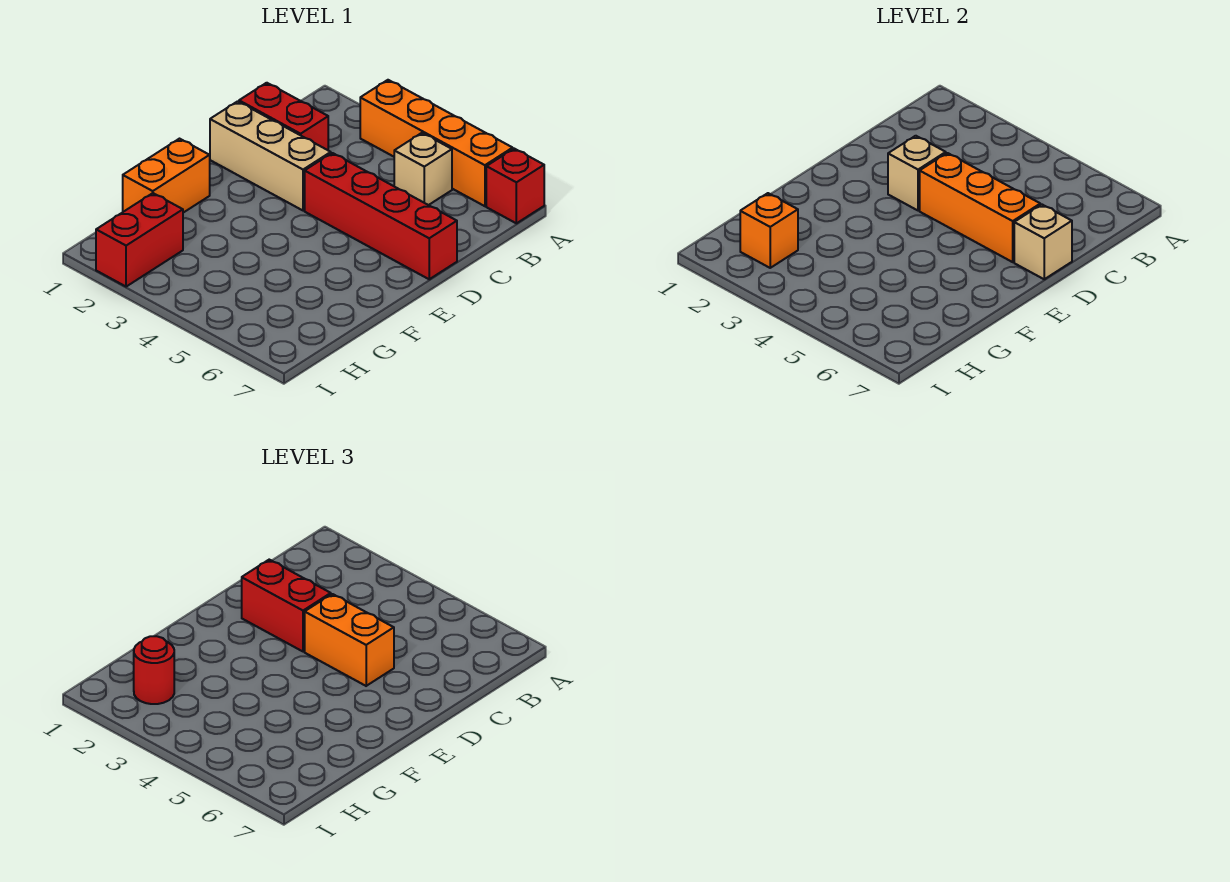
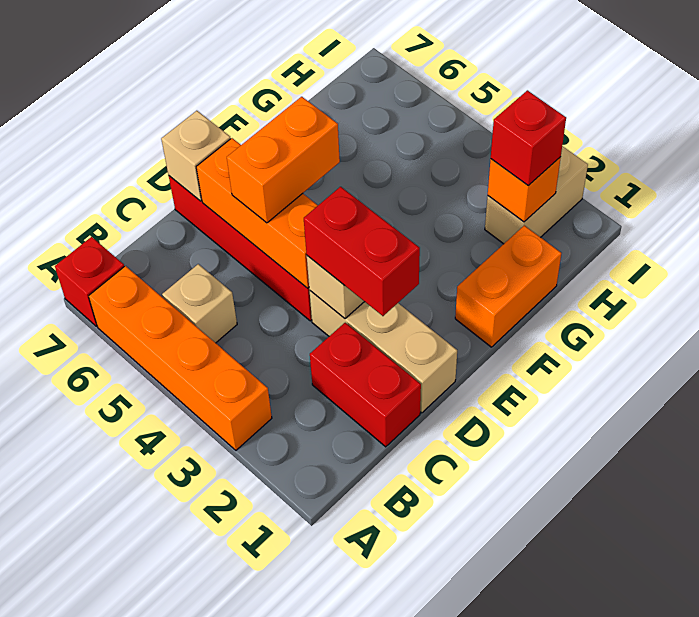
orange 1x2 brick [305,594,394,686] -> orange 1x2 brick turned to [227,97,340,223]
red 1x2 brick [96,193,183,287] -> tan 1x2 brick [485,146,588,244]
red 1x1 round brick [134,636,174,704] -> red 1x1 brick [491,90,566,186]

